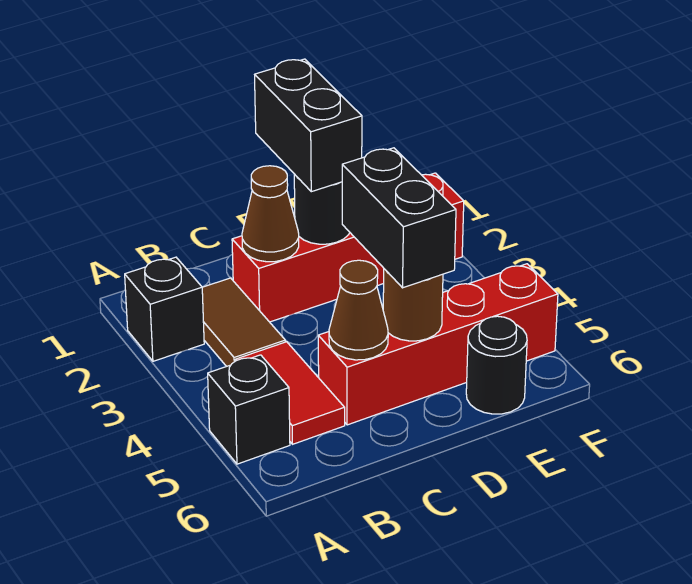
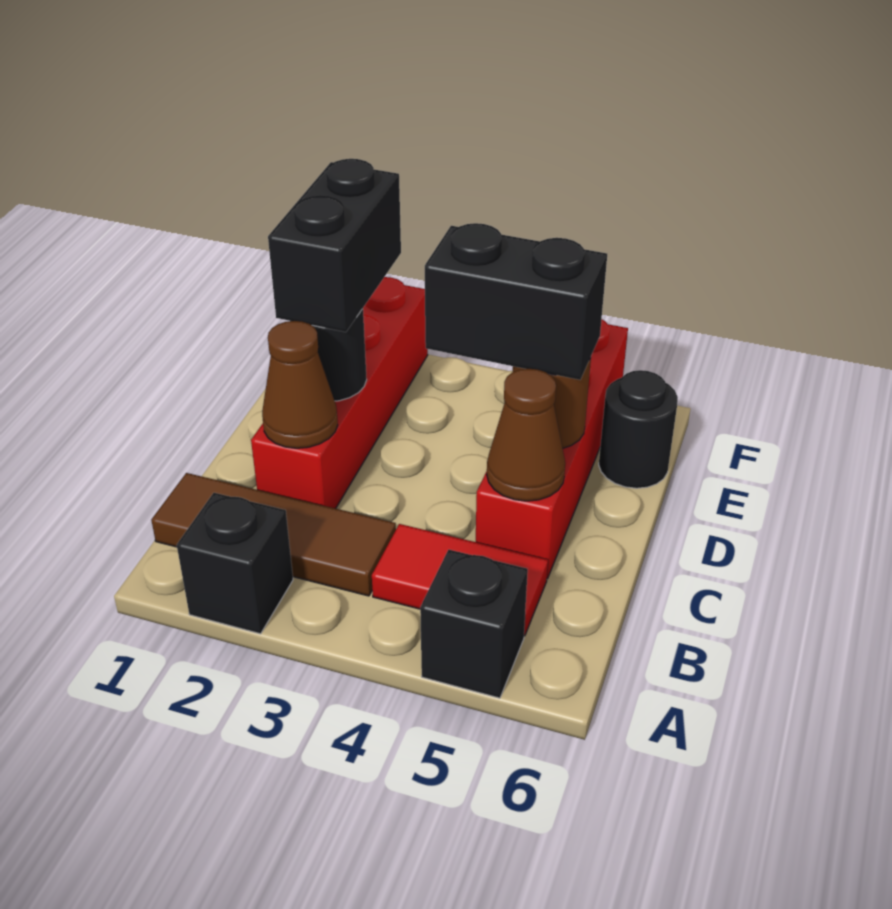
brown 1x2 tile [202,278,285,366] -> brown 1x3 tile [151,473,396,596]
black 1x2 brick [255,59,362,192] -> black 1x2 brick turned to [268,159,401,332]

